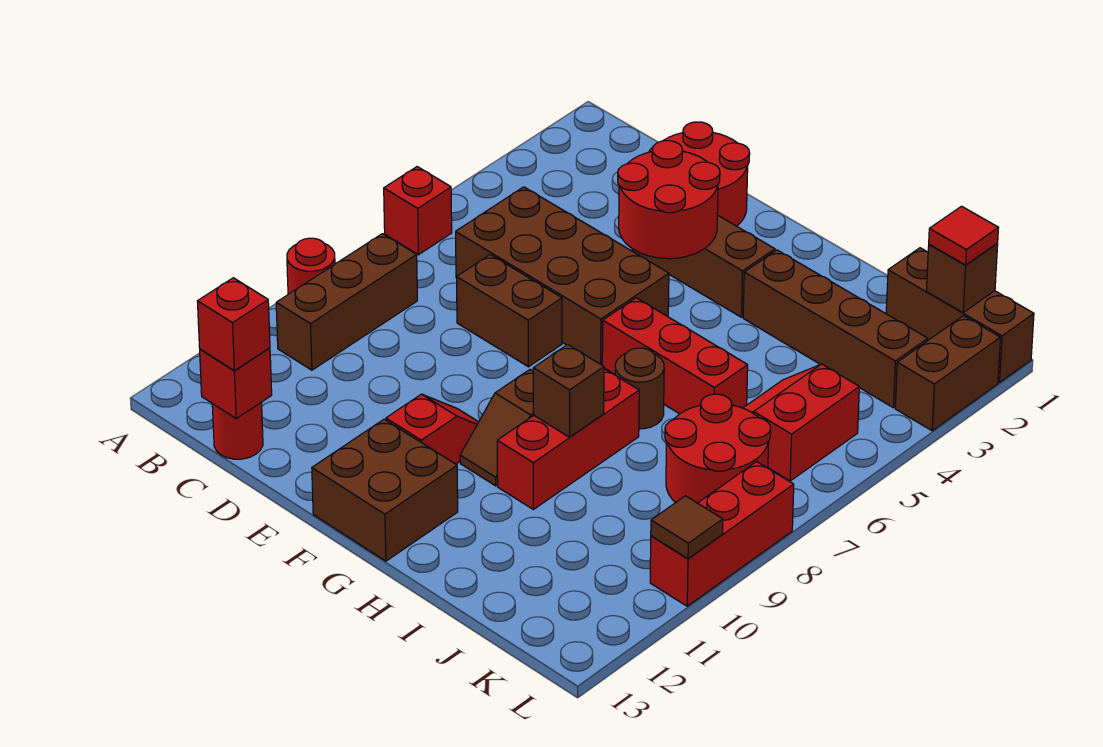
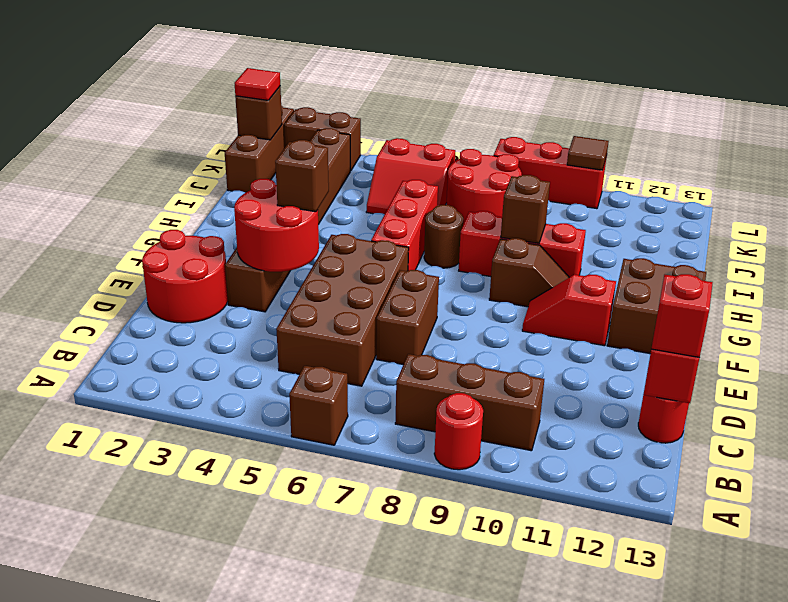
red 1x1 brick [384,167,452,255] -> brown 1x1 brick [289,366,348,445]
none -> brown 1x1 brick [275,140,329,212]

